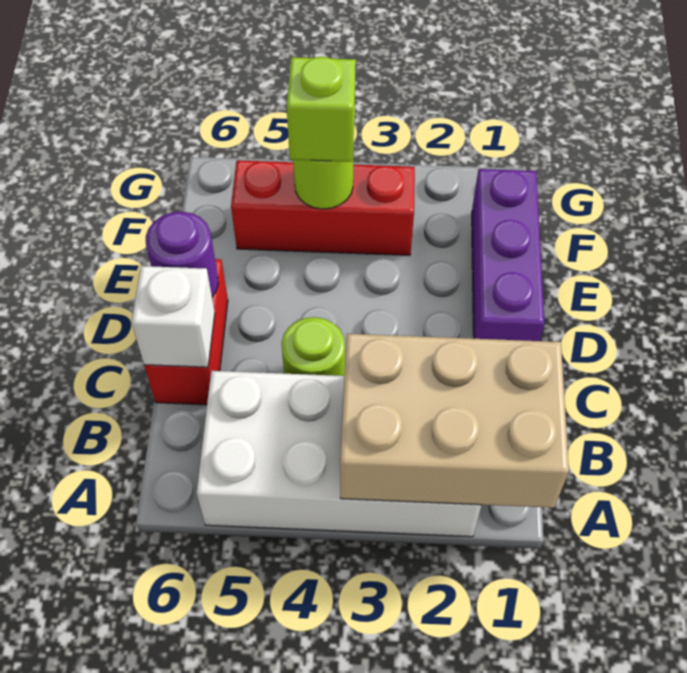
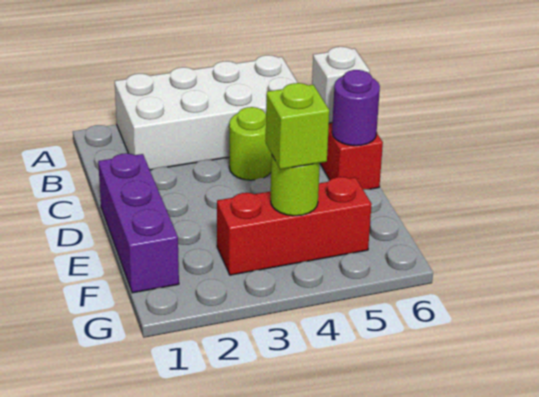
tan 2x3 brick [340,334,569,508] -> none

